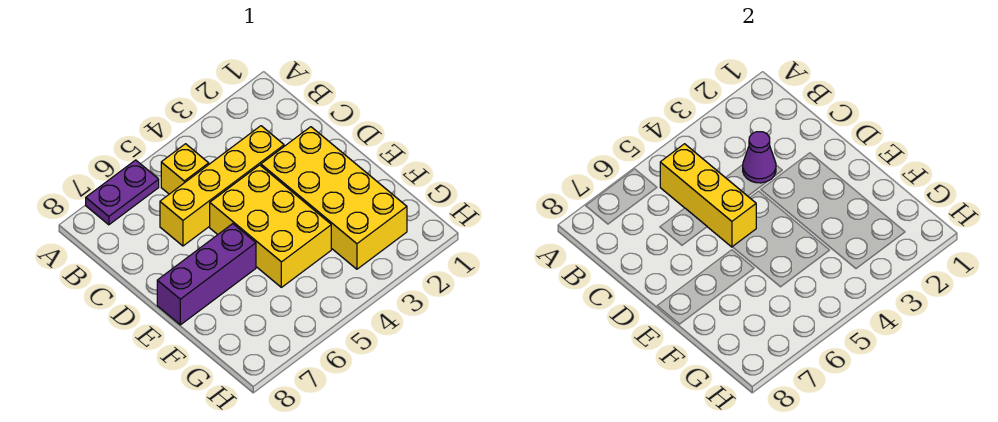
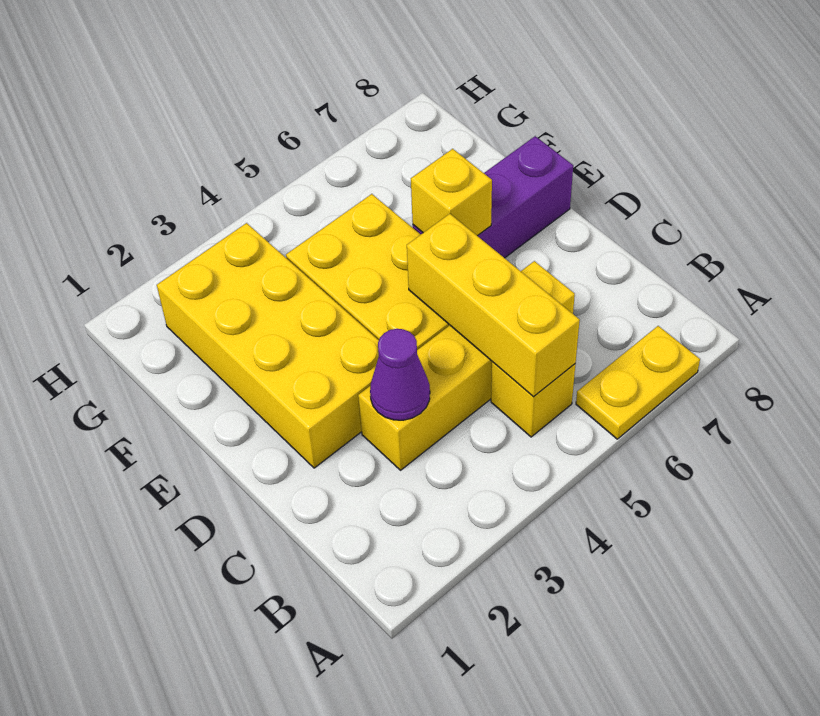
purple 1x2 plate [86,160,159,225] -> yellow 1x2 plate [576,326,700,439]
none -> yellow 1x1 brick [411,149,492,236]

